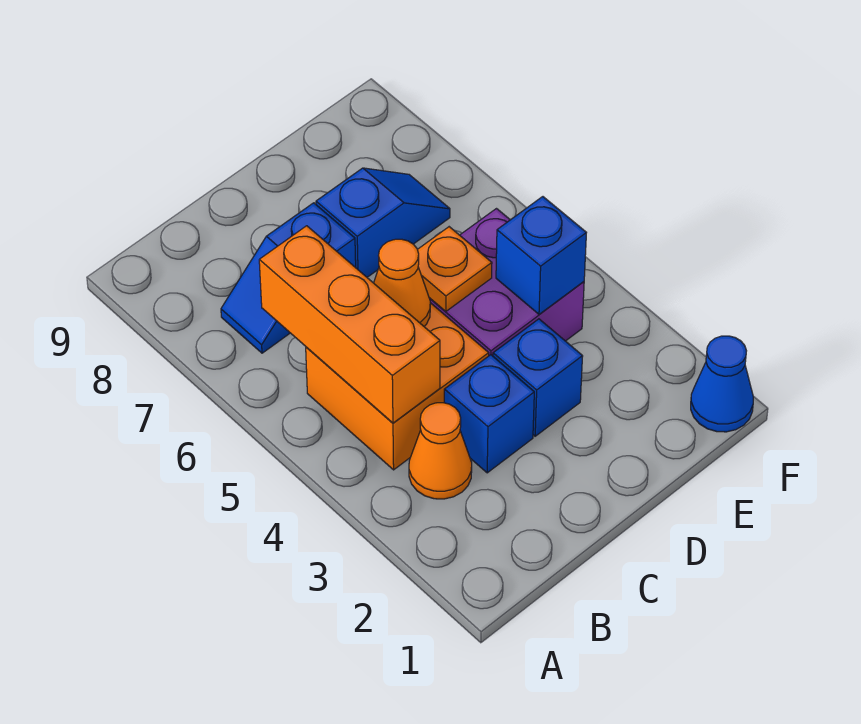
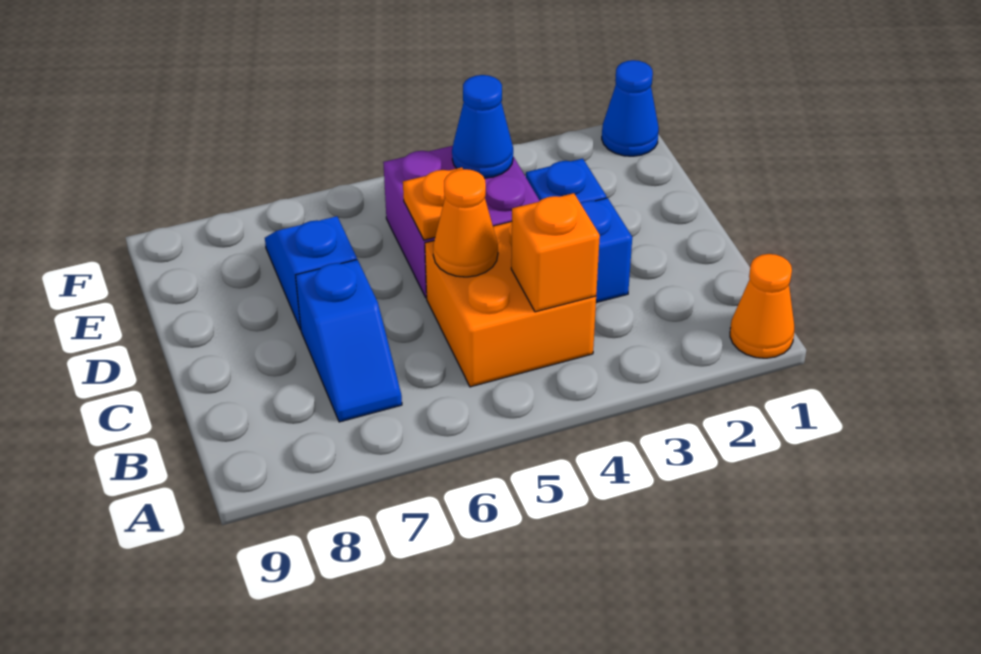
orange 1x1 cone [409,403,472,499] -> orange 1x1 cone moved to [730,254,794,358]
orange 1x3 brick [259,226,440,423] -> orange 1x1 brick [511,193,600,312]
blue 1x1 brick [496,197,586,314] -> blue 1x1 cone [452,75,513,178]

